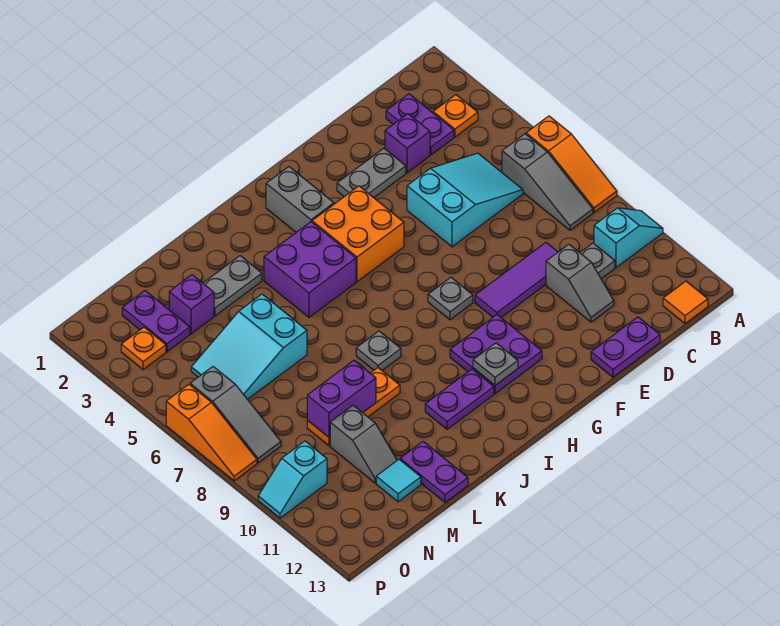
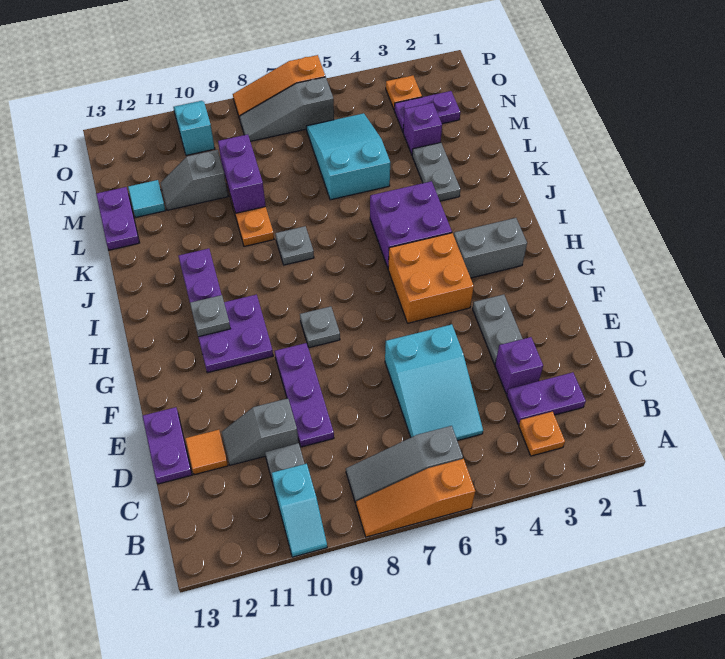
orange 1x1 tile [663,281,708,324] -> orange 1x1 tile moved to [185,430,228,475]
purple 1x3 tile [475,242,558,317] -> purple 1x3 plate [275,343,334,447]
purple 1x2 plate [400,442,468,502] -> purple 1x2 plate turned to [96,187,139,250]

